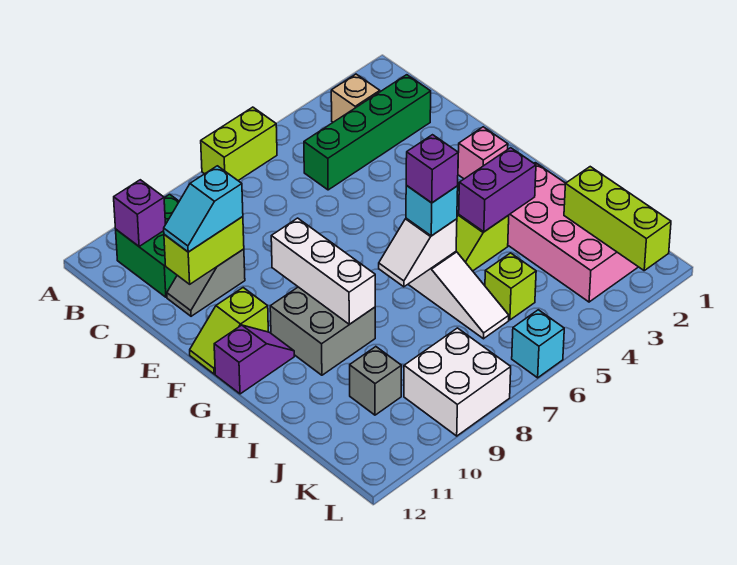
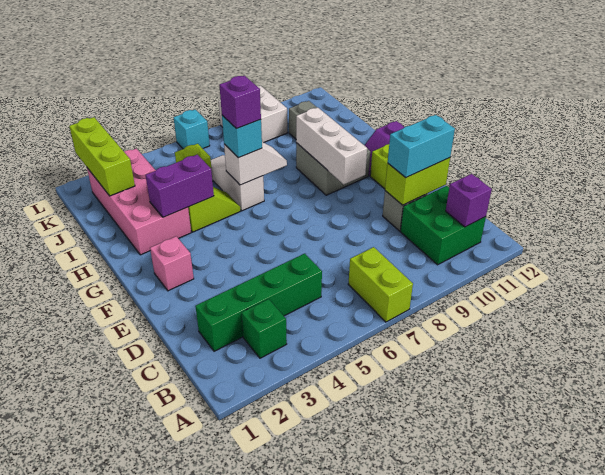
lime 1x2 brick [201,107,277,180] -> lime 1x2 brick turned to [348,247,413,322]
tan 1x1 brick [331,74,380,122] -> green 1x1 brick [242,299,287,358]
cyan 1x2 slope [164,166,243,252] -> cyan 1x2 brick [388,115,455,178]

